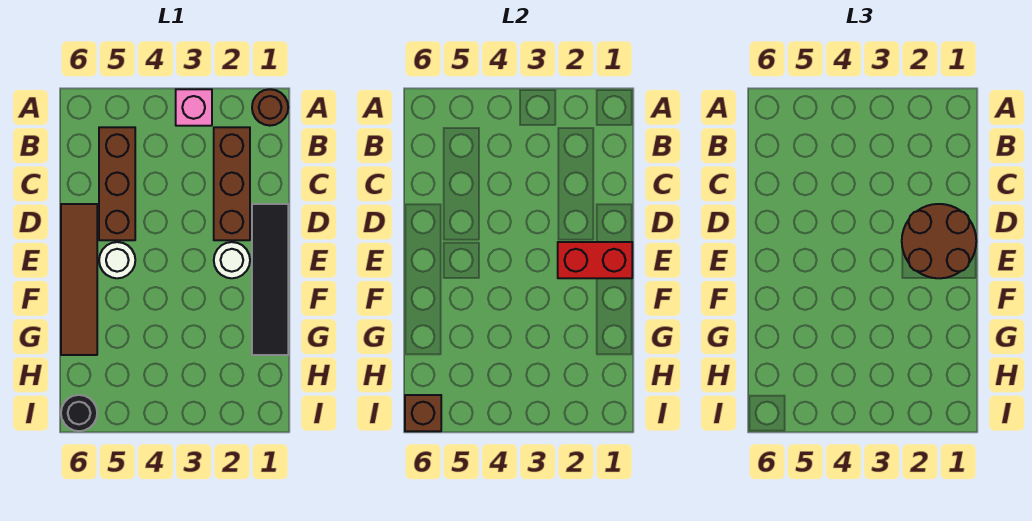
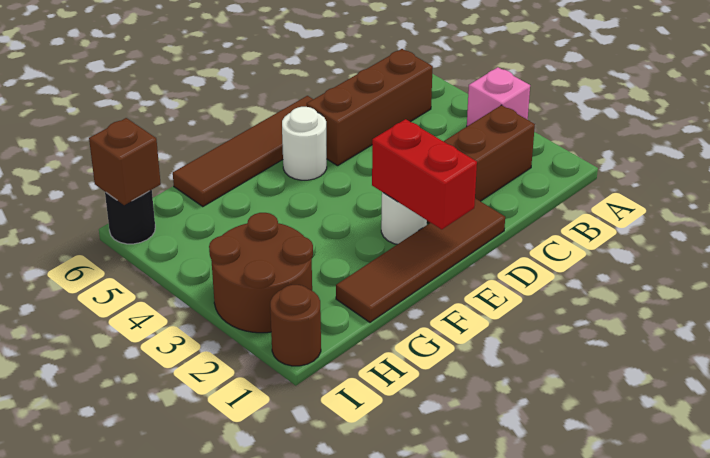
brown 1x1 round brick [252,89,288,126] -> brown 1x1 round brick moved to [270,285,321,366]
black 1x4 tile [252,204,288,355] -> brown 1x4 tile [336,198,505,322]
brown 2x2 round brick [902,204,976,278] -> brown 2x2 round brick moved to [209,213,313,333]

